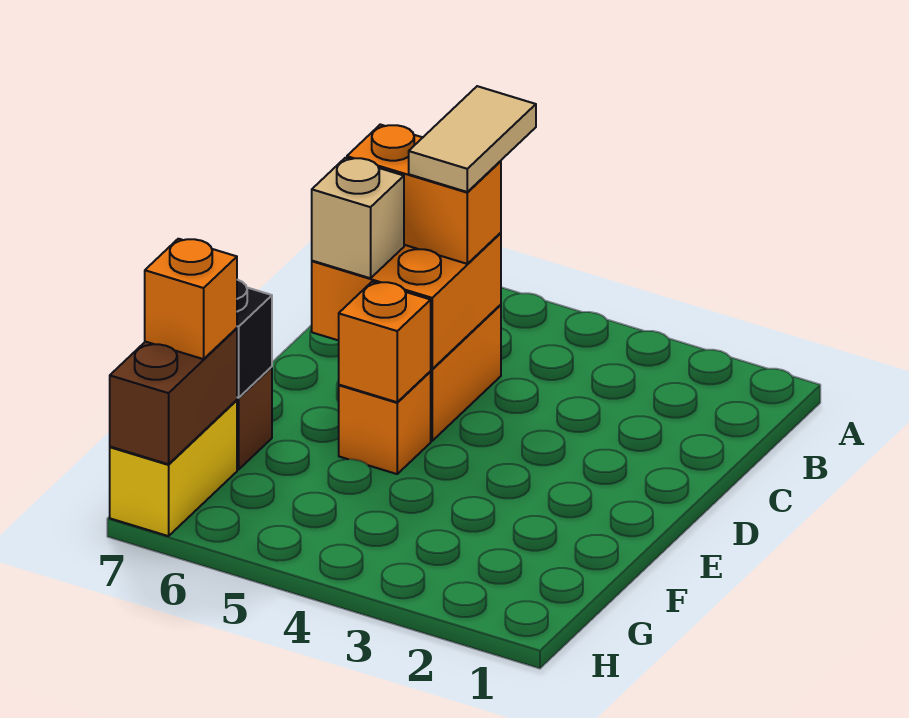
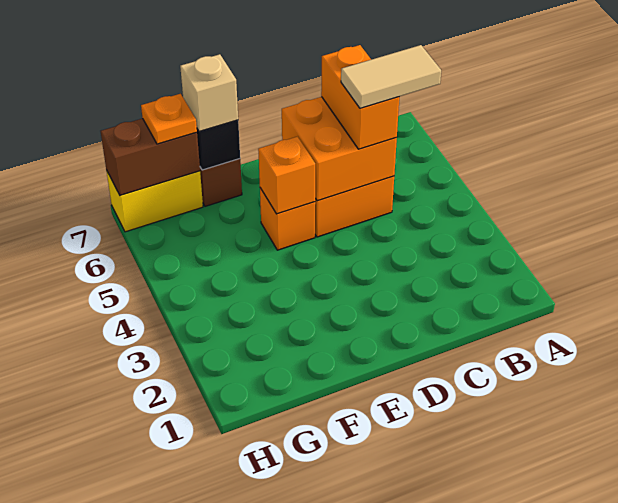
tan 1x1 brick [312,158,404,278] -> tan 1x1 brick moved to [180,54,238,131]
orange 1x1 brick [145,239,237,359] -> orange 1x1 plate [141,94,197,144]

